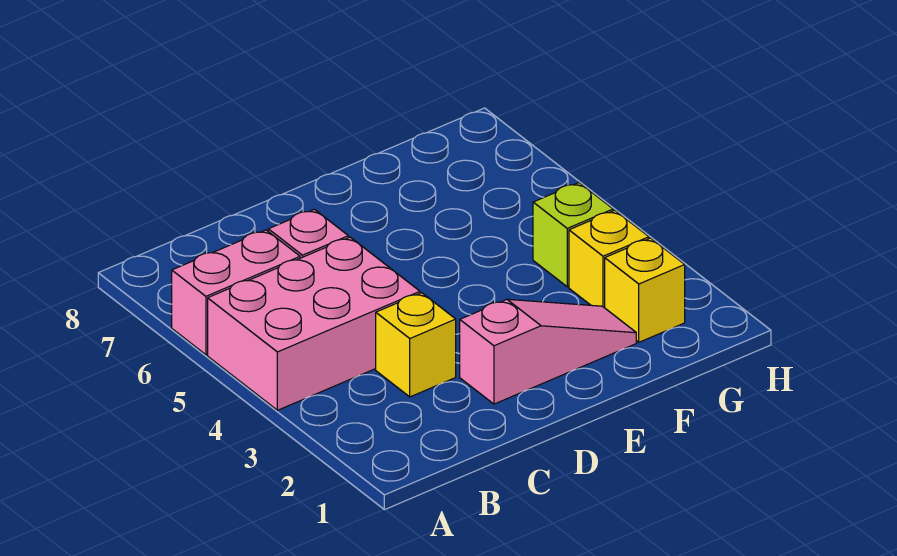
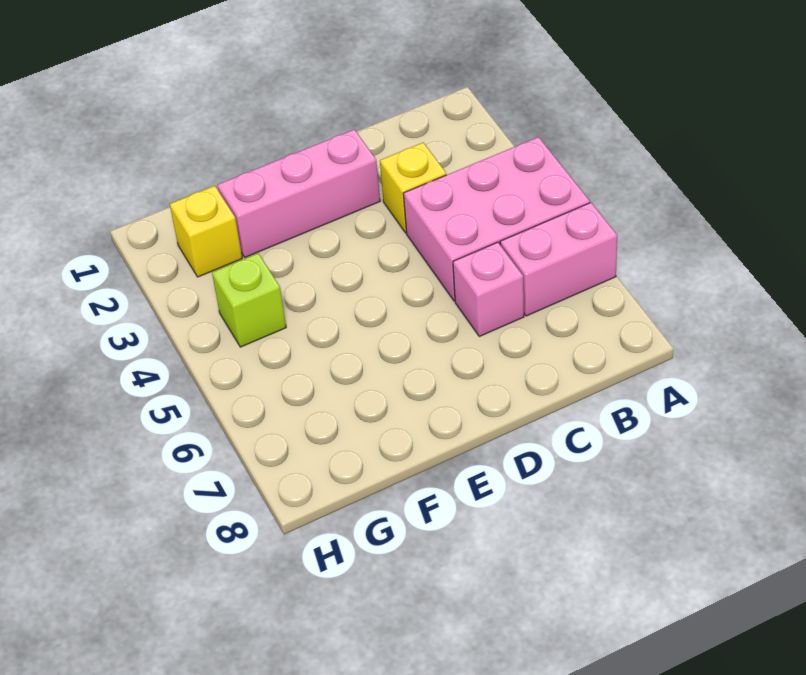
pink 1x3 slope [460,299,636,404] -> pink 1x3 brick [217,129,380,257]
yellow 1x1 brick [569,210,649,308] -> none

